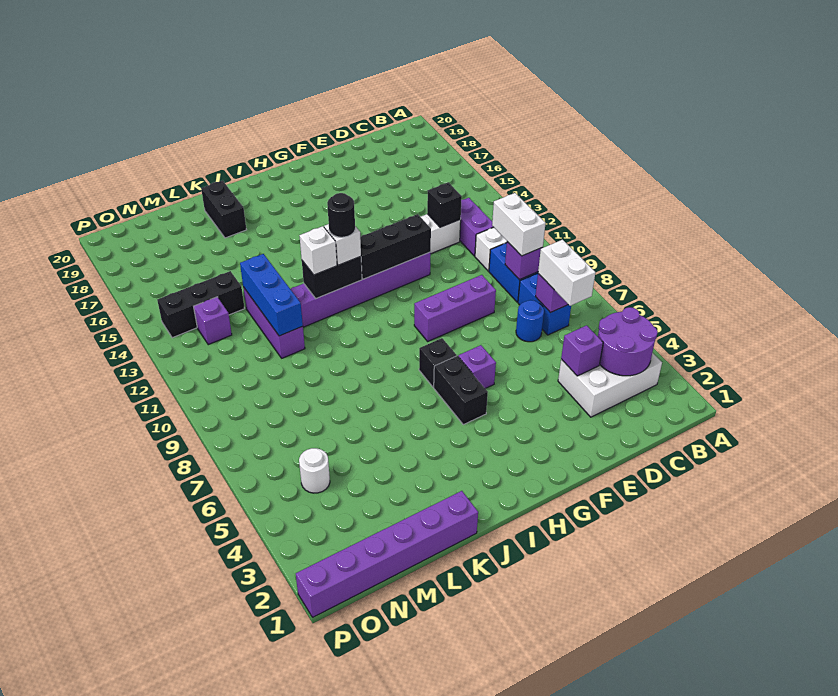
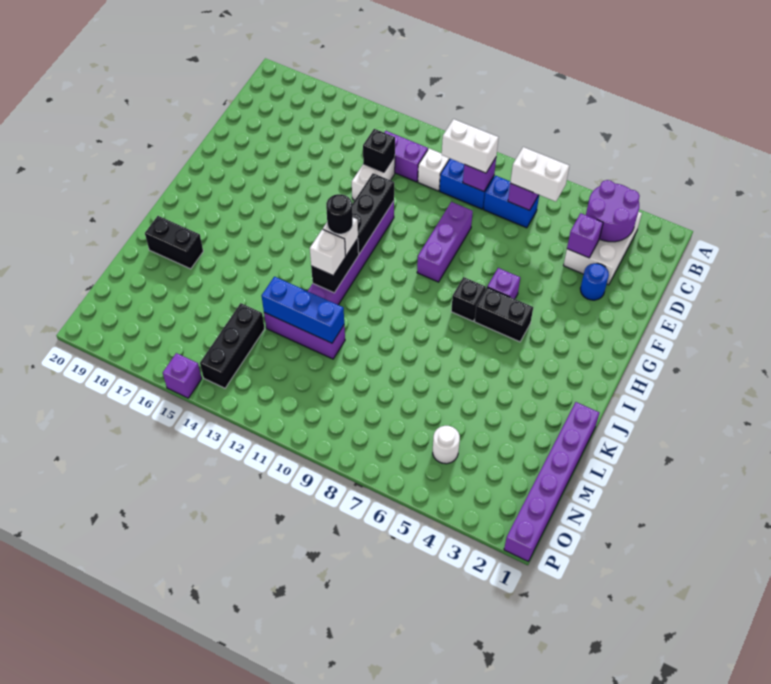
blue 1x1 round brick [516,300,544,342] -> blue 1x1 round brick moved to [580,263,609,300]
purple 1x1 brick [194,297,232,345] -> purple 1x1 brick moved to [163,353,202,398]

